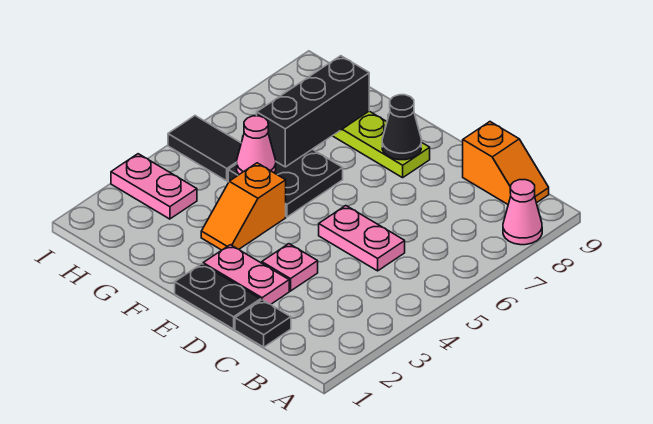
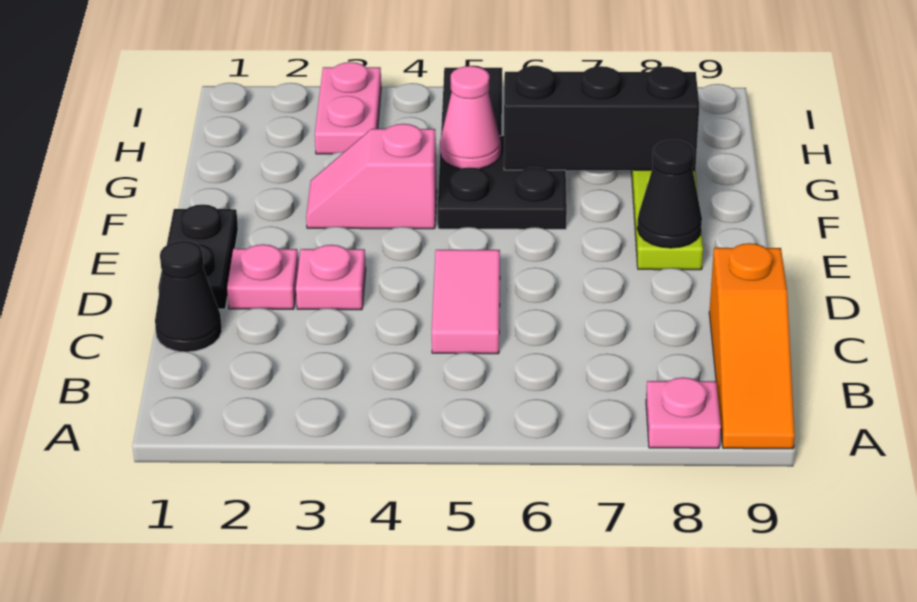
pink 1x1 cone [503,180,542,245] -> pink 1x1 plate [646,377,721,448]
orange 1x2 slope [463,122,549,204] -> orange 1x3 slope [709,243,795,449]
black 1x1 plate [235,300,291,347] -> black 1x1 cone [155,241,222,352]
pink 1x2 plate [319,206,405,271] -> pink 1x2 tile [432,250,500,354]
pink 1x2 plate [203,245,289,304] -> pink 1x1 plate [227,244,298,309]
orange 1x2 slope [201,163,286,250] -> pink 1x2 slope [306,124,437,229]

